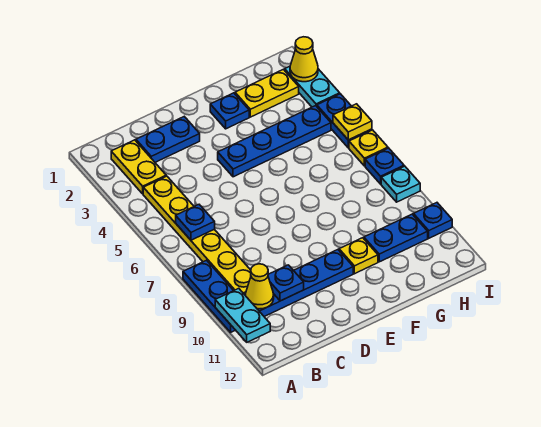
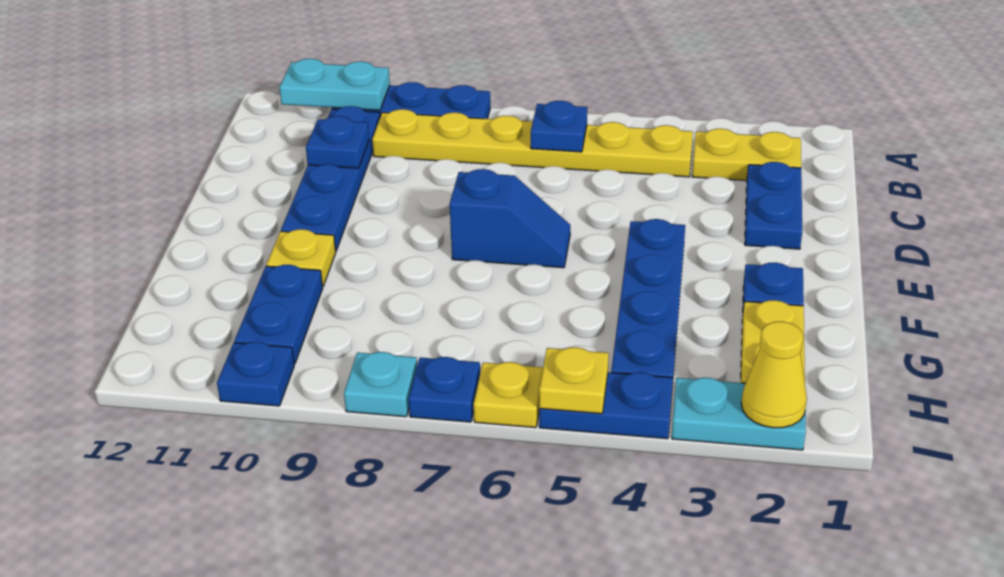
yellow 1x1 cone [245,264,274,309] -> none
none -> blue 1x2 slope [450,169,570,268]

